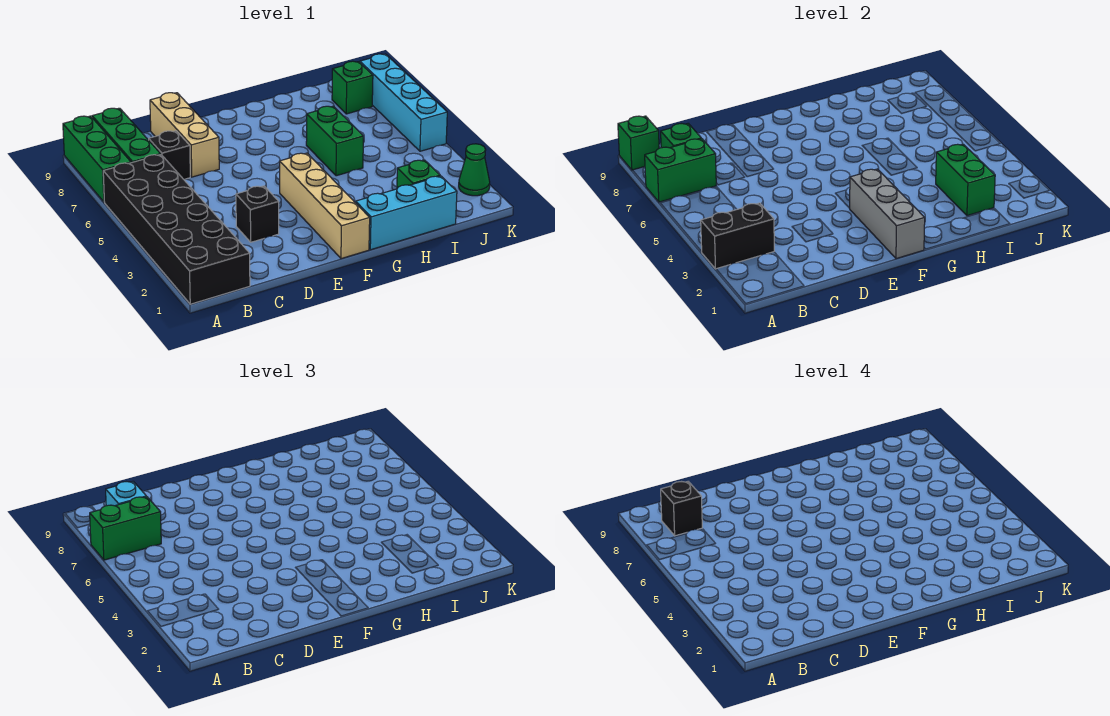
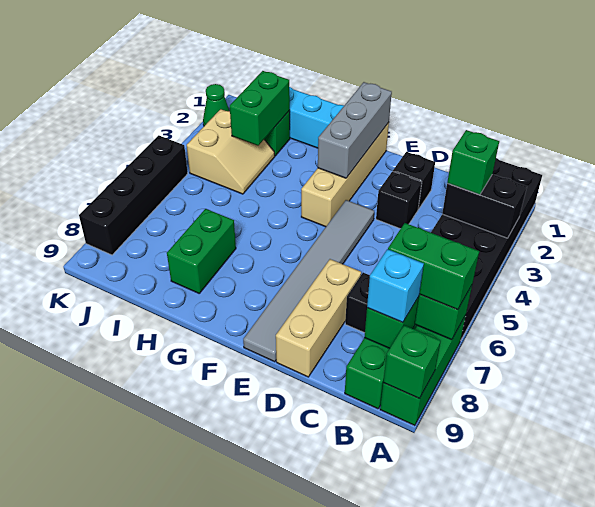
black 1x1 brick [661,482,702,536] -> black 1x1 brick moved to [393,152,435,209]
none -> grey 1x6 tile [243,200,374,362]
green 1x2 brick [306,106,363,176] -> green 1x2 brick moved to [167,209,236,293]
none -> tan 2x2 slope [187,109,275,194]
green 1x1 brick [332,61,373,114] -> green 1x1 brick moved to [447,130,499,195]
cyan 1x4 brick [360,54,447,151] -> black 1x4 brick [79,135,188,255]

